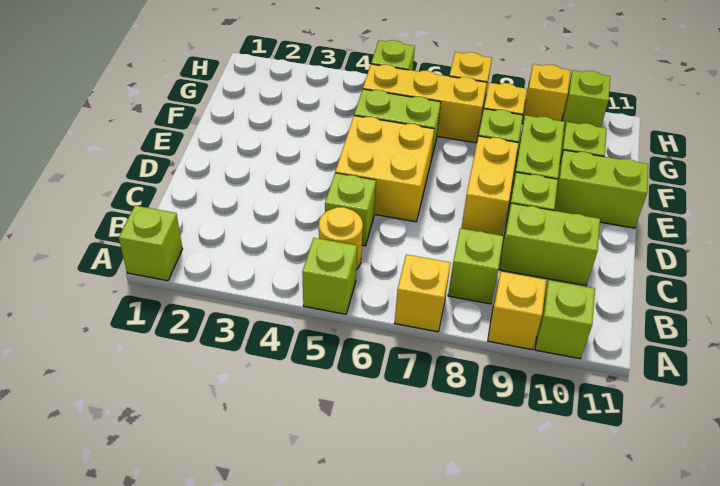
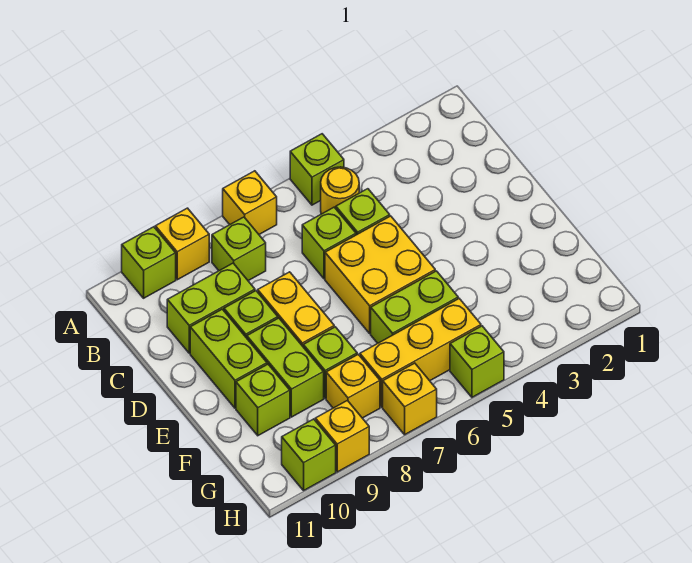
lime 1x1 brick [119,206,182,281] -> lime 1x1 brick moved to [302,207,356,279]
lime 1x2 brick [554,150,648,228] -> lime 1x2 brick turned to [190,309,267,408]

